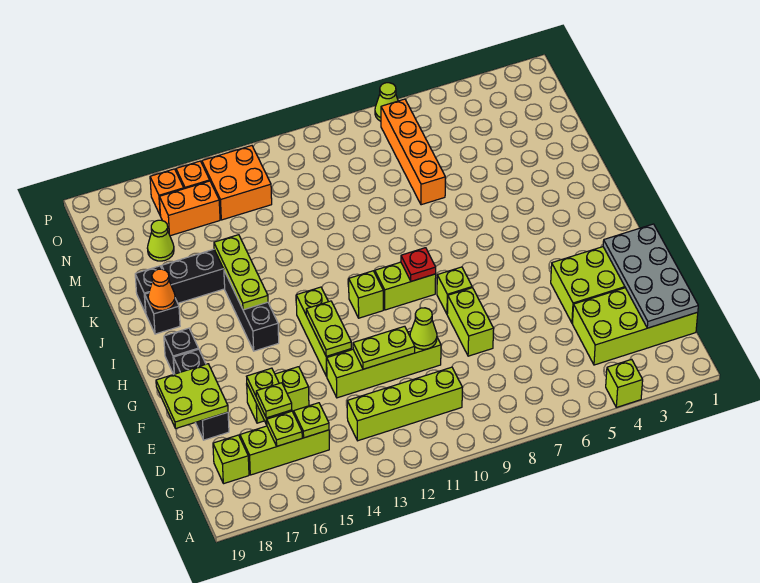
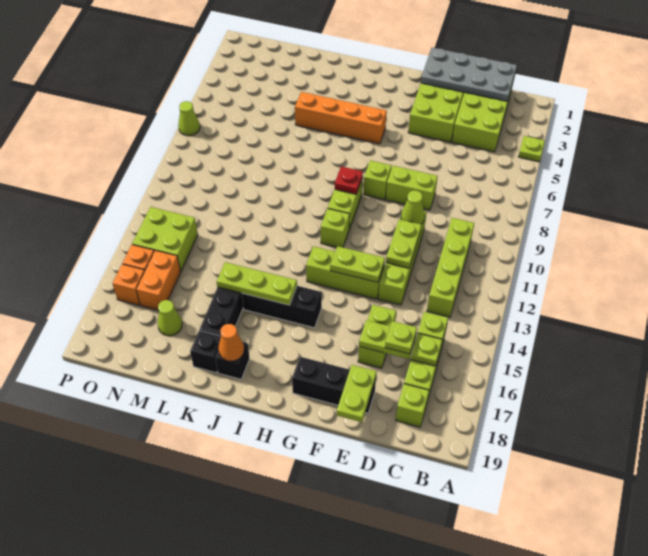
lime 1x1 brick [606,359,643,407] -> lime 1x1 plate [518,136,545,162]
lime 2x2 plate [156,364,228,428] -> lime 1x2 plate [337,365,377,422]
black 1x1 brick [164,328,198,374] -> none
orange 1x4 brick [381,99,445,205] -> orange 1x4 brick moved to [295,92,387,144]
orange 2x2 brick [202,146,272,220] -> lime 2x2 brick [132,207,198,272]

